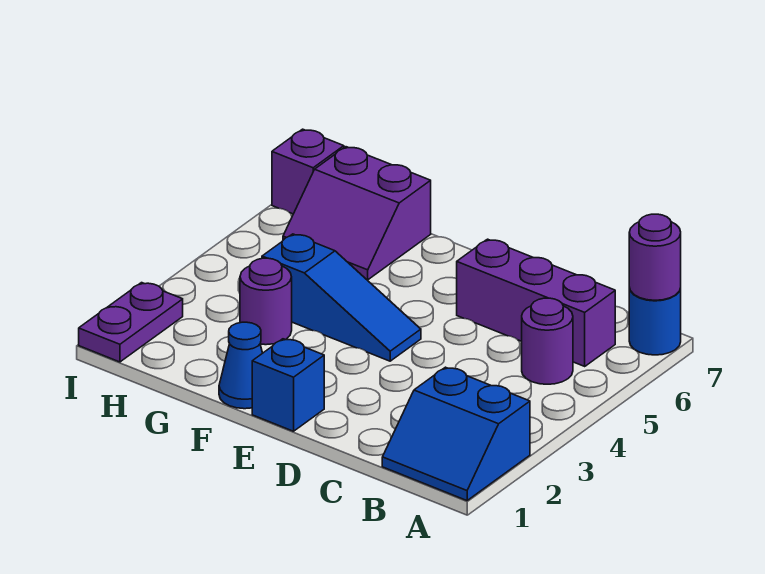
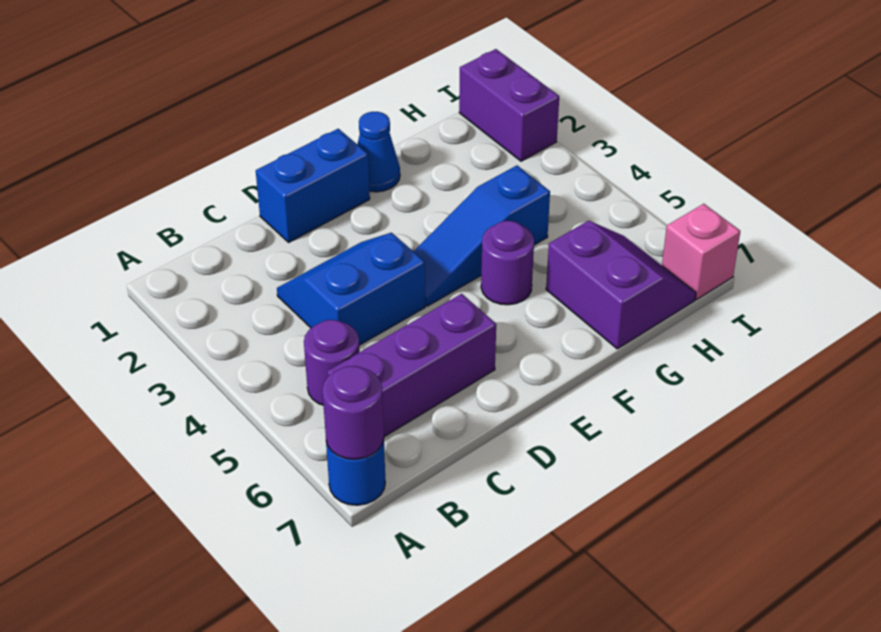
blue 2x2 slope [382,367,530,501] -> blue 2x2 slope moved to [277,233,425,345]
blue 1x1 brick [252,339,324,431] -> blue 1x2 brick [256,129,370,242]
purple 1x1 round brick [240,258,292,345] -> purple 1x1 round brick moved to [481,221,534,305]
purple 2x2 slope [283,147,431,280] -> purple 2x2 slope turned to [546,221,696,349]
purple 1x2 plate [79,283,183,362] -> purple 1x2 brick [459,49,559,161]
purple 1x1 brick [272,129,344,214] -> pink 1x1 brick [662,204,740,299]

